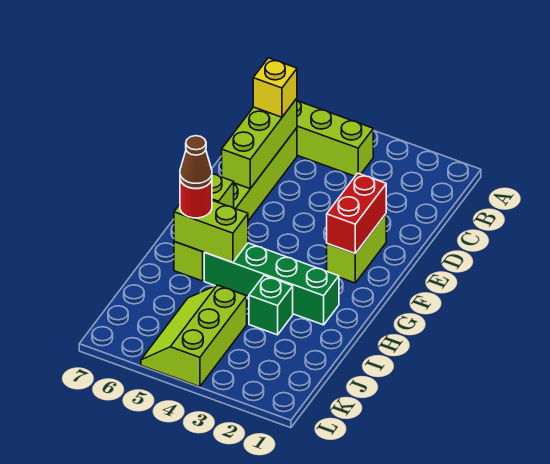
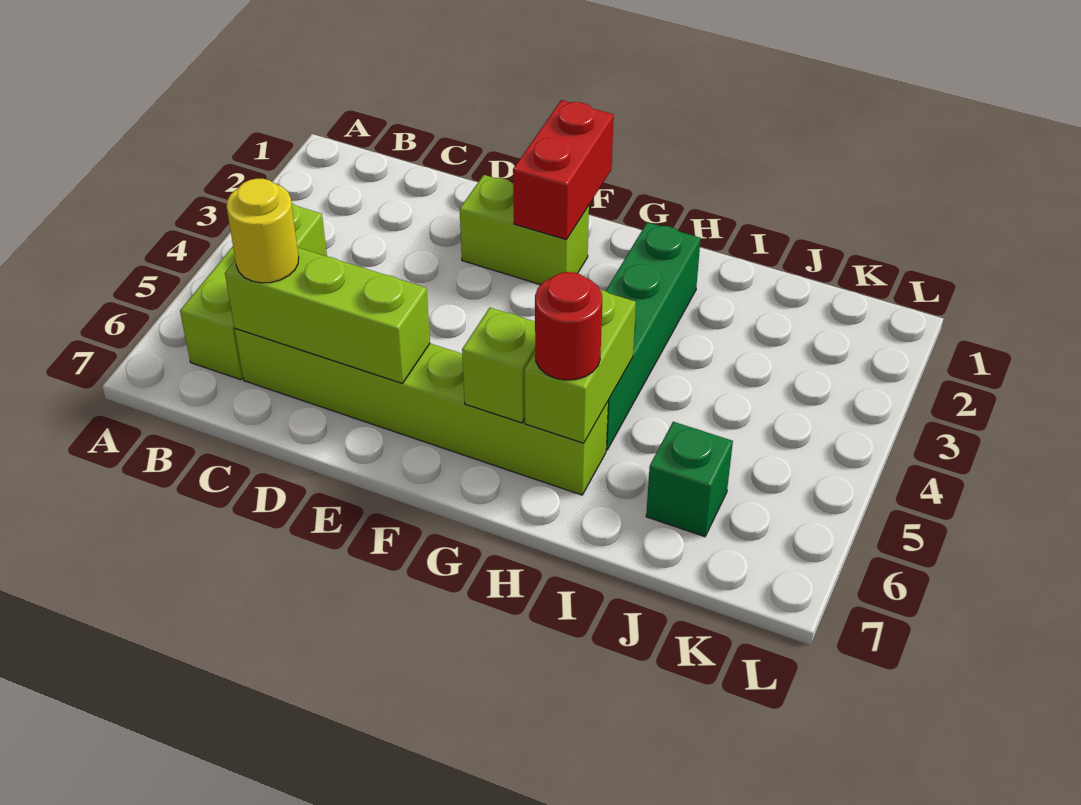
yellow 1x1 brick [253,58,297,117] -> yellow 1x1 round brick [227,179,299,283]
red 1x2 brick [327,173,386,254] -> red 1x2 brick turned to [513,100,614,240]
brown 1x1 cone [180,136,212,188] -> none
green 1x1 brick [249,276,293,335] -> green 1x1 brick moved to [646,422,733,537]
lime 2x3 slope [141,285,247,387] -> none

